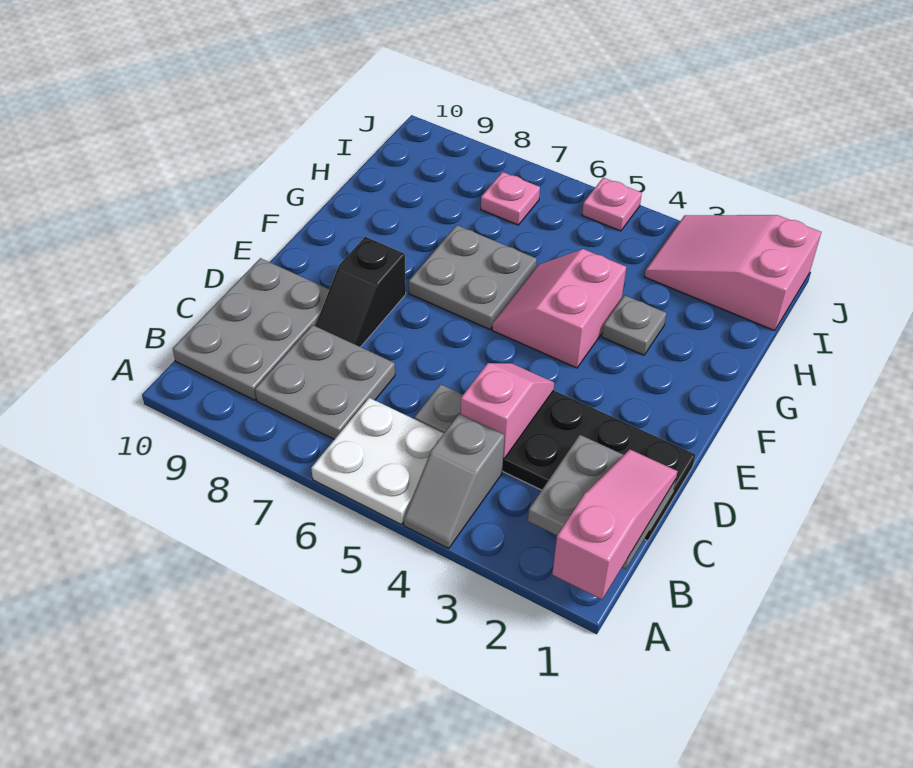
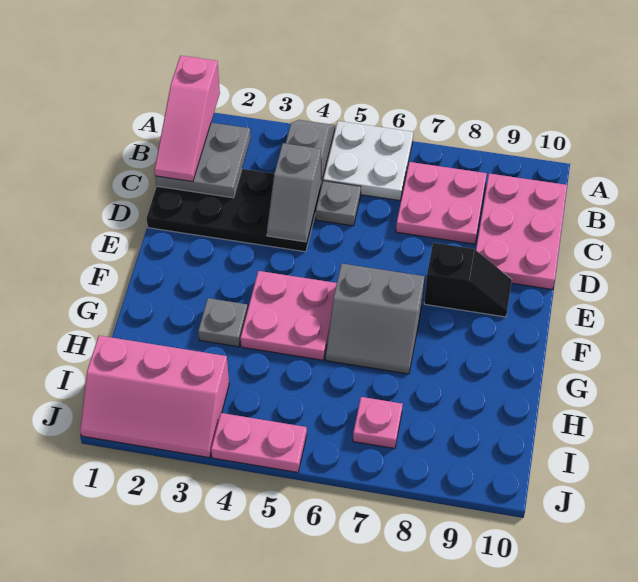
grey 2x2 plate [255,325,395,439] -> pink 2x2 plate [396,162,487,244]
grey 2x3 plate [173,258,329,400] -> pink 2x3 plate [476,174,567,290]
pink 1x2 slope [461,363,554,459] -> grey 1x2 slope [267,143,321,242]
black 1x2 slope [316,237,406,347] -> black 1x2 slope turned to [424,243,512,317]
pink 2x2 slope [492,249,626,368] -> pink 2x2 plate [240,271,337,360]
grey 2x2 plate [409,225,537,329] -> grey 2x2 slope [326,264,425,374]
pink 2x3 slope [645,215,821,331] -> pink 2x3 slope turned to [80,336,229,458]
pink 1x1 plate [582,178,642,231] -> pink 1x2 plate [211,413,307,472]

